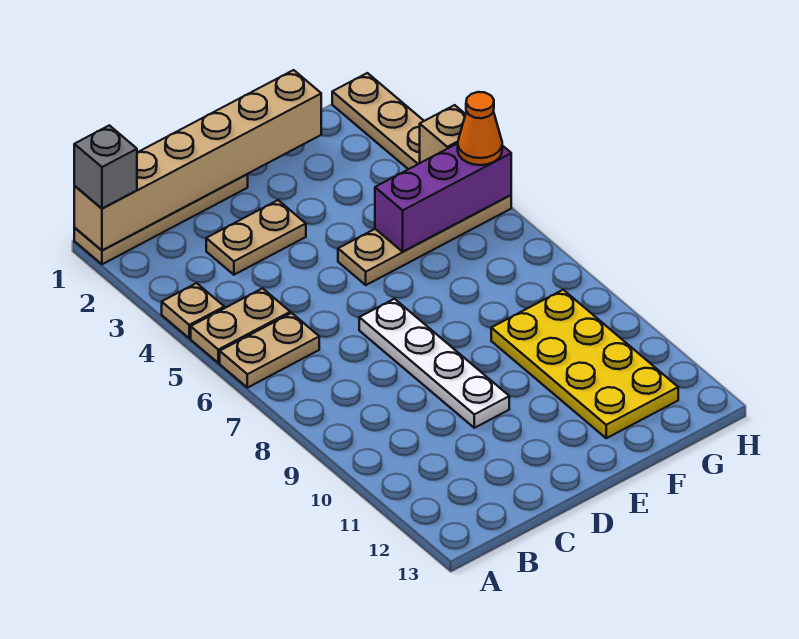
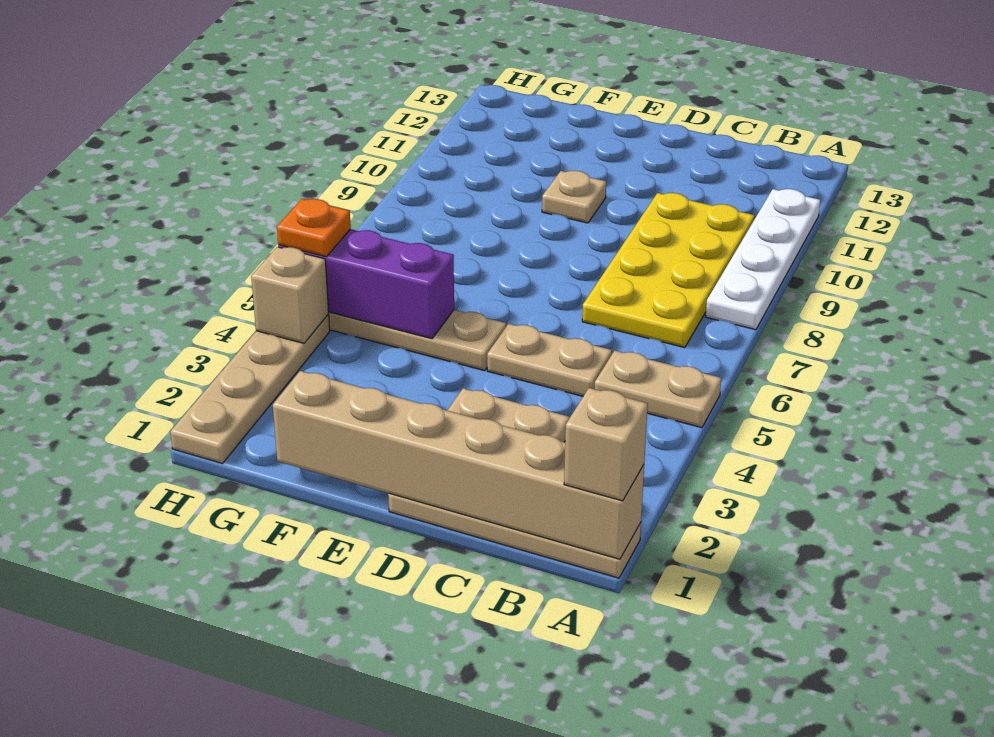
grey 1x1 brick [74,125,137,208] -> tan 1x1 brick [564,388,648,501]
tan 1x1 plate [162,283,224,338] -> tan 1x1 plate moved to [542,171,606,223]
tan 1x2 plate [220,313,319,388] -> tan 1x2 plate moved to [487,324,612,396]
white 1x4 plate [359,299,509,428] -> white 1x4 plate moved to [706,189,820,330]
yellow 2x4 plate [491,290,678,438] -> yellow 2x4 plate moved to [582,193,754,348]
orange 1x1 cone [458,92,502,165] -> orange 1x1 plate [277,199,351,257]

